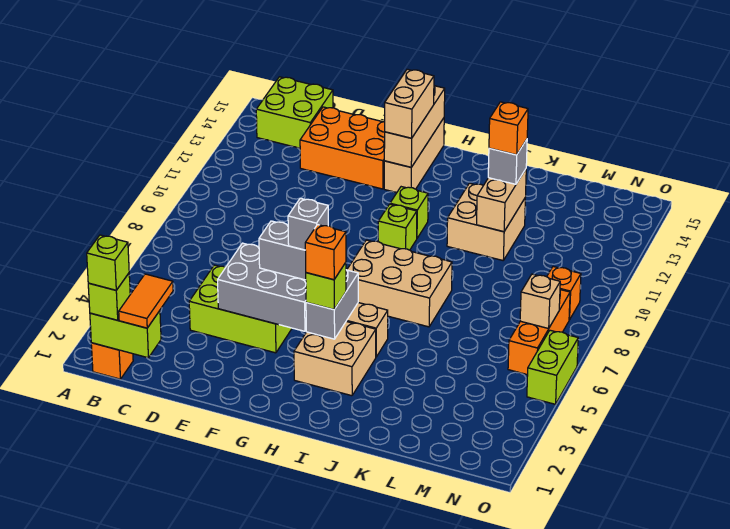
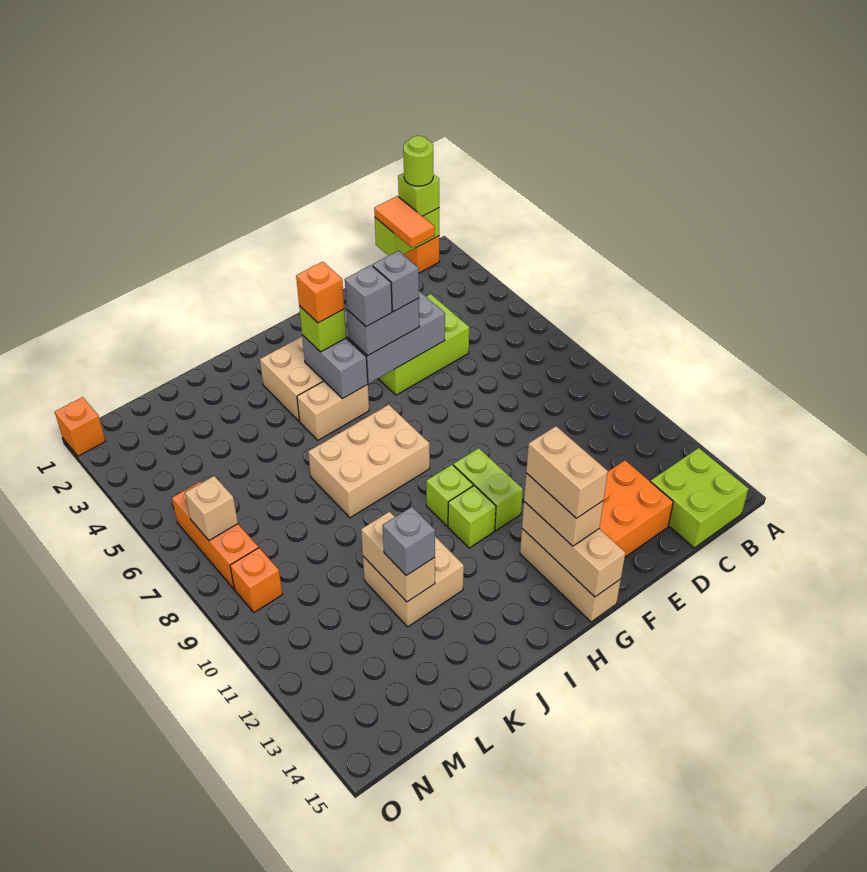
lime 1x1 brick [87,235,129,290] -> lime 1x1 round brick [403,136,433,186]
none -> grey 1x1 brick [373,251,419,312]
none -> tan 1x2 brick [526,426,608,518]
orange 1x1 brick [489,102,528,155] -> orange 1x1 brick moved to [55,397,106,456]
lime 1x2 brick [527,330,578,404] -> lime 1x2 brick moved to [453,448,523,530]

